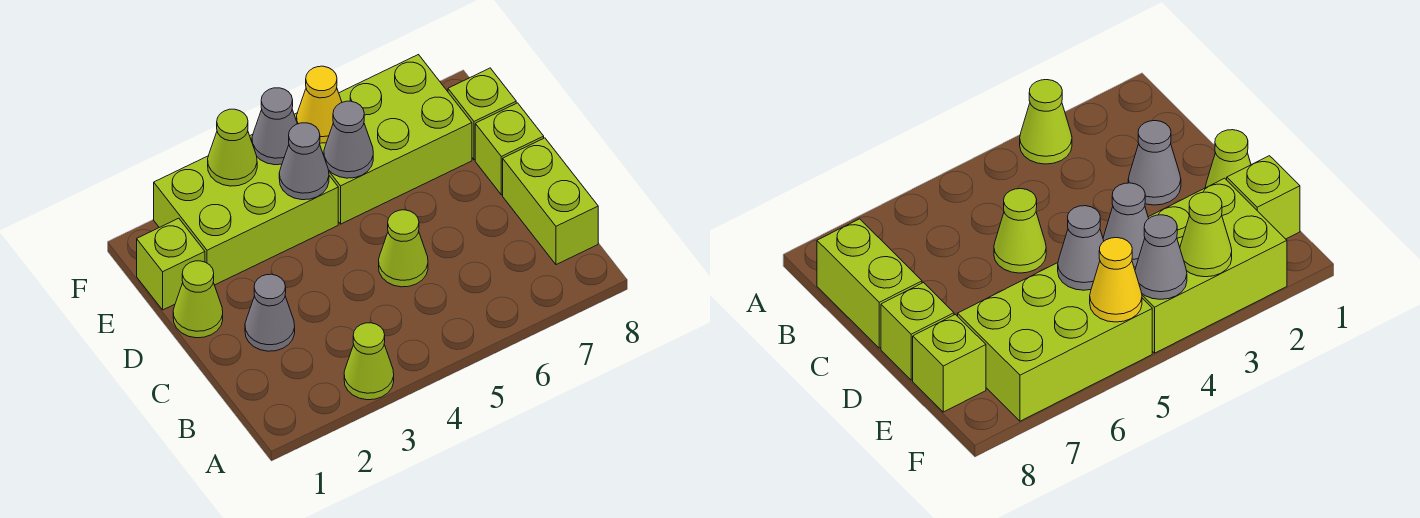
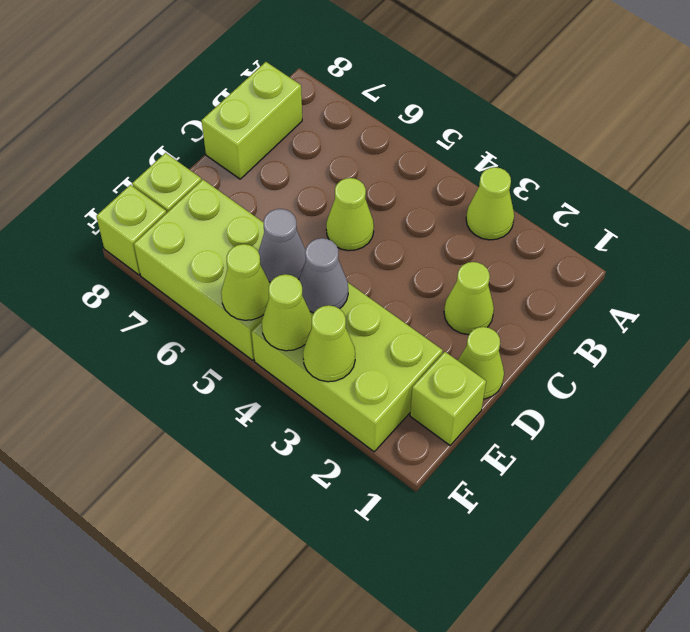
grey 1x1 cone [245,274,295,351] -> lime 1x1 cone [444,262,494,334]
lime 1x1 brick [475,103,544,195] -> lime 1x1 brick moved to [96,185,166,275]
grey 1x1 cone [252,88,297,165] -> lime 1x1 cone [262,274,312,351]
yellow 1x1 cone [297,66,342,143] -> lime 1x1 cone [221,244,270,320]

